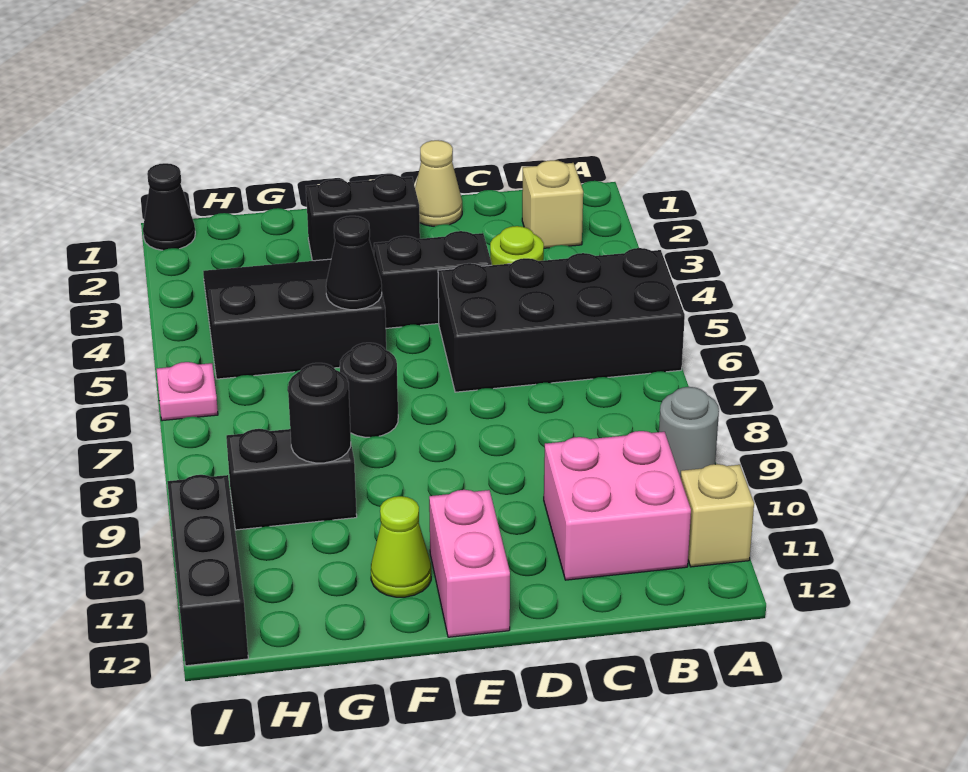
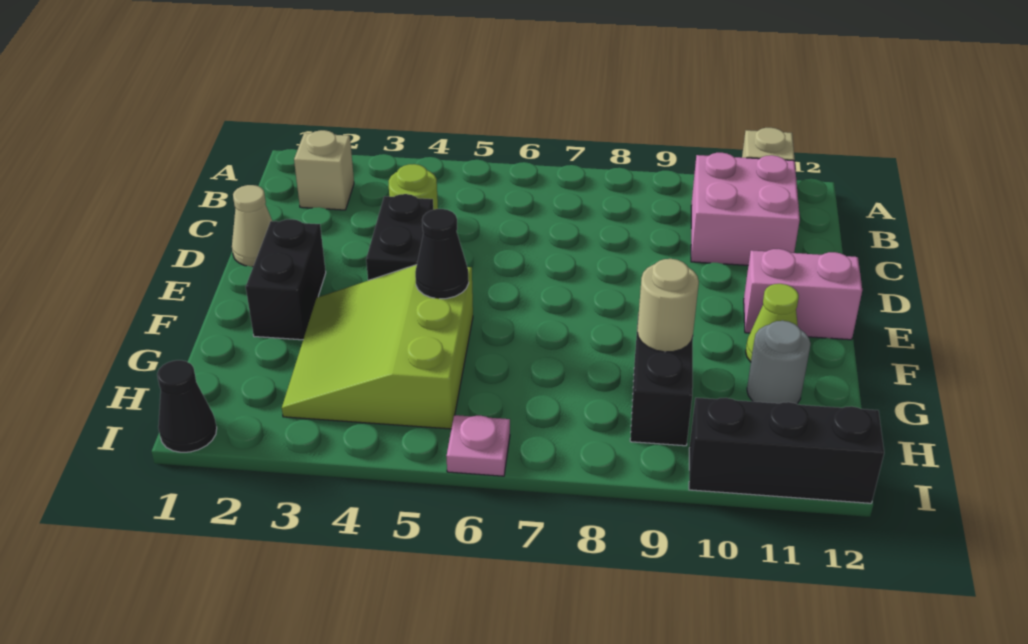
black 2x4 brick [438,248,685,392] -> none
grey 1x1 round brick [659,387,719,478] -> grey 1x1 round brick moved to [747,321,811,404]
black 3x3 slope [203,259,386,379] -> lime 3x3 slope [282,265,473,429]
black 1x1 round brick [340,343,398,437] -> none
black 1x1 round brick [288,363,351,463] -> tan 1x1 round brick [637,259,699,352]

